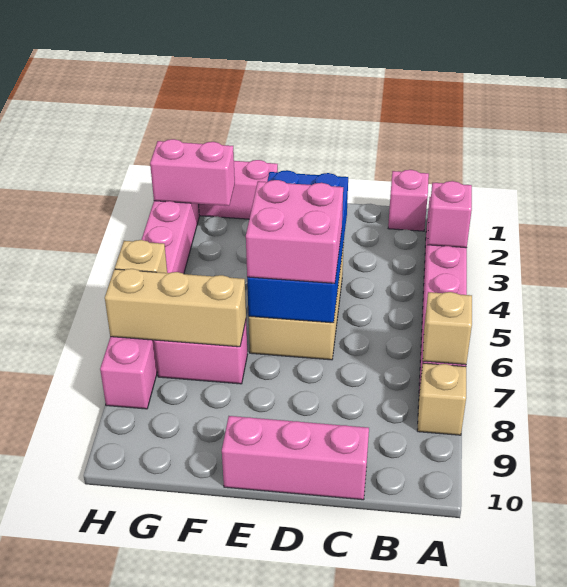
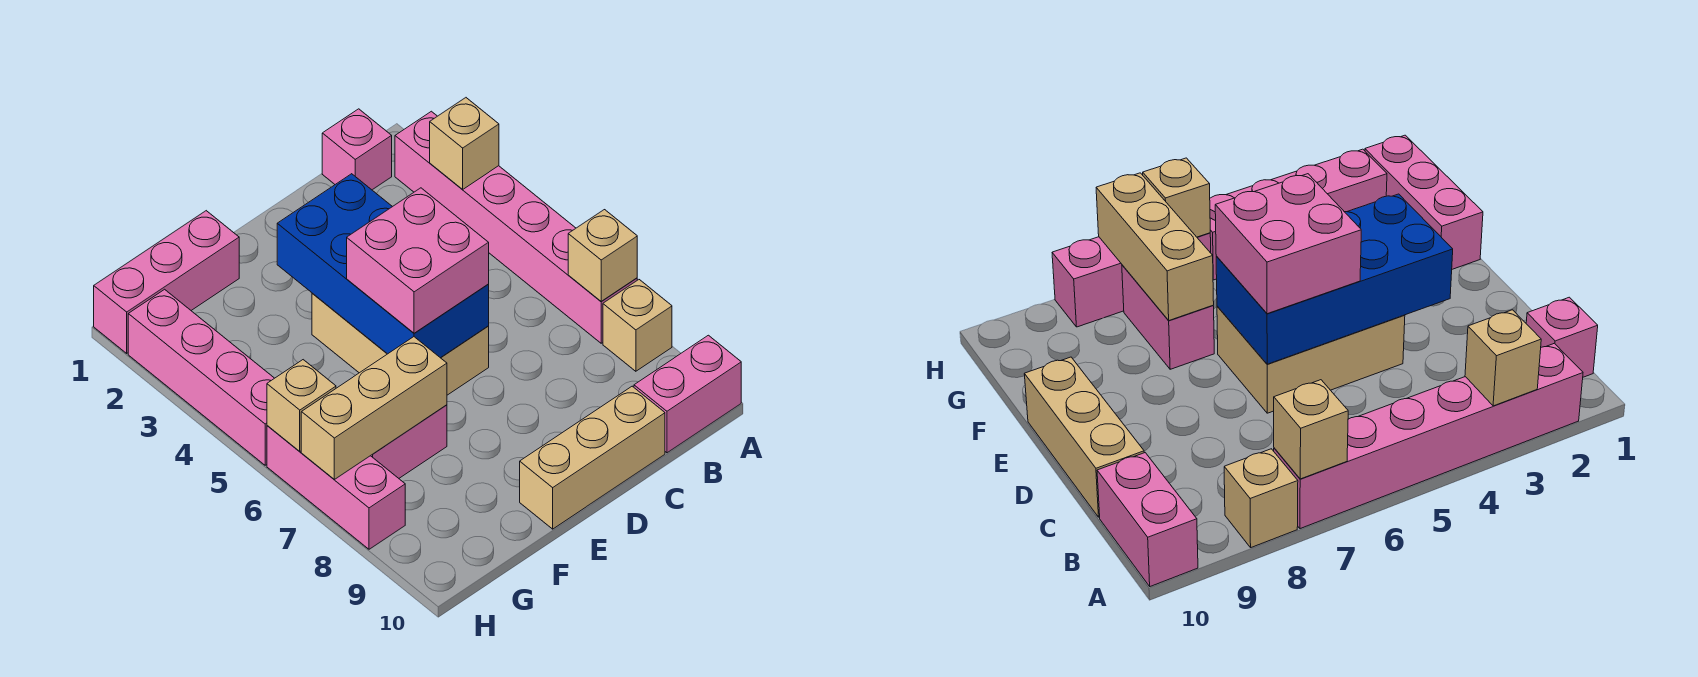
pink 1x1 brick [428,181,472,248] -> tan 1x1 brick [430,98,499,190]
pink 1x3 brick [222,416,369,500] -> tan 1x3 brick [520,386,665,529]
pink 1x2 brick [150,139,235,206] -> pink 1x2 brick moved to [634,335,741,453]

